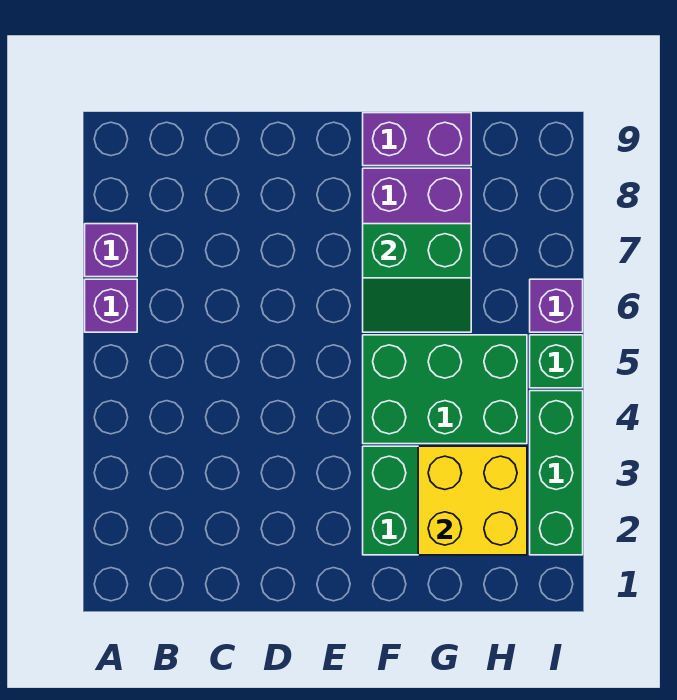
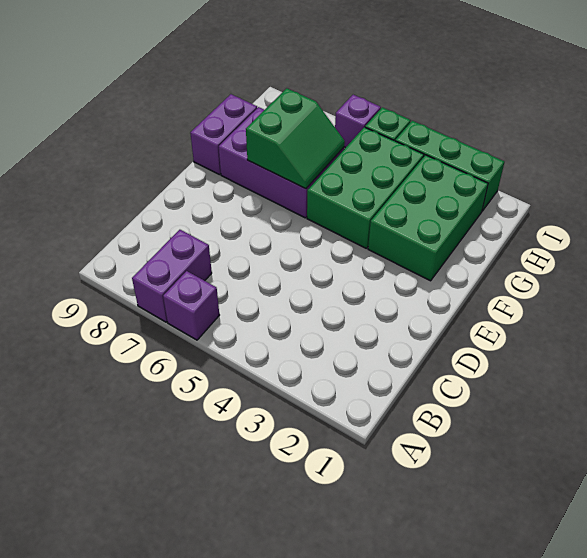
purple 1x1 brick [85,224,137,277] -> purple 1x2 brick [132,230,212,322]
yellow 2x2 brick [418,446,527,555] -> none

